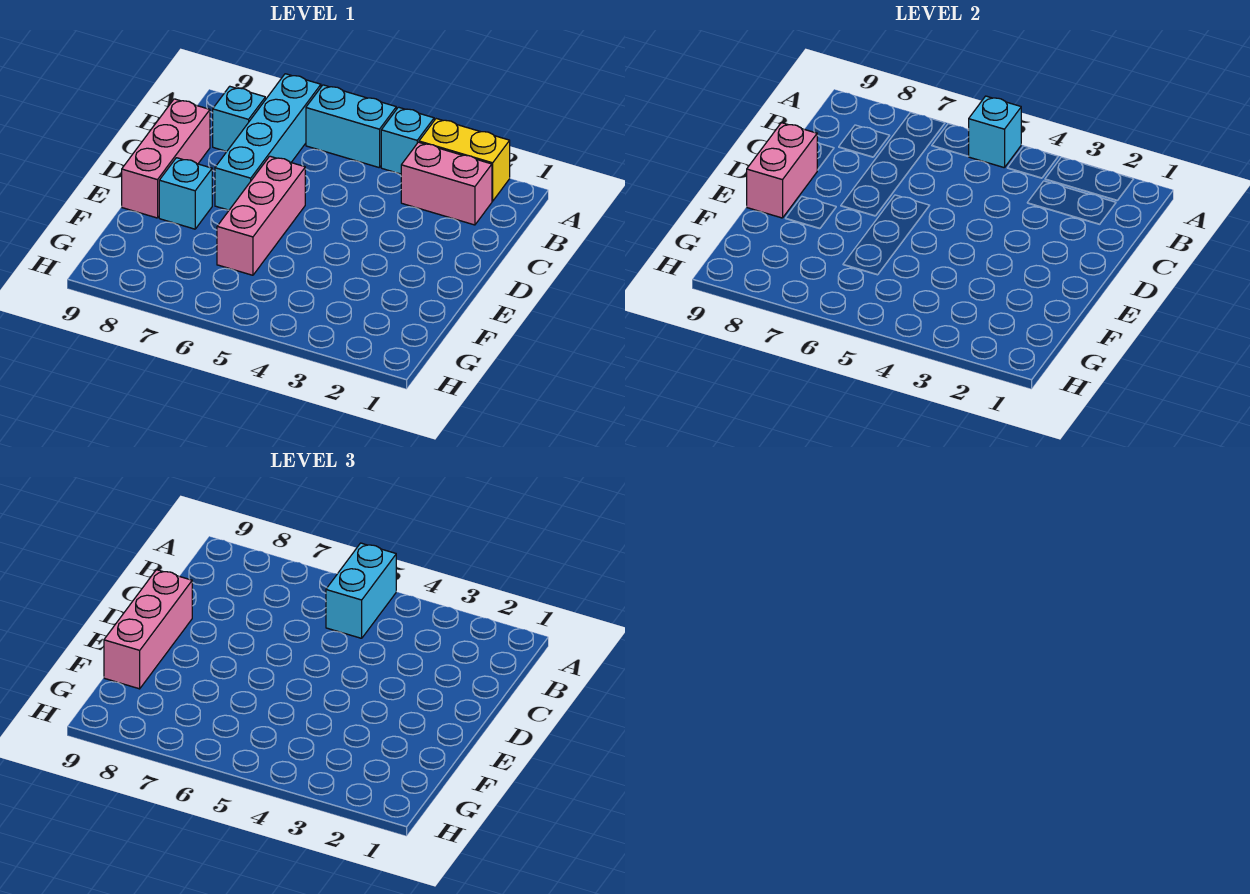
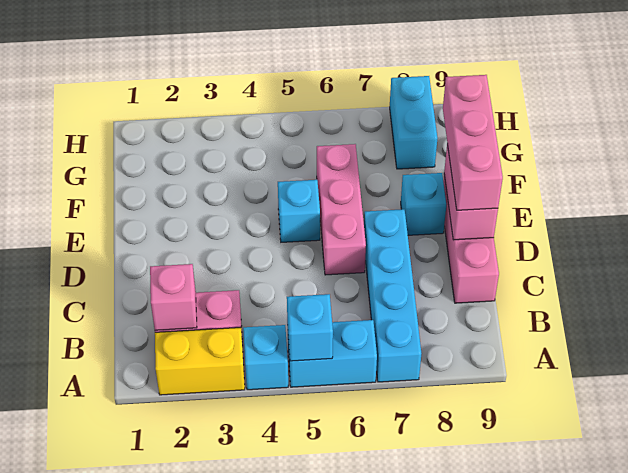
cyan 1x2 brick [326,543,396,638] -> cyan 1x2 brick moved to [390,76,438,169]
none -> pink 1x1 brick [150,264,197,330]
cyan 1x1 brick [213,86,265,152] -> cyan 1x1 brick moved to [278,180,320,242]

